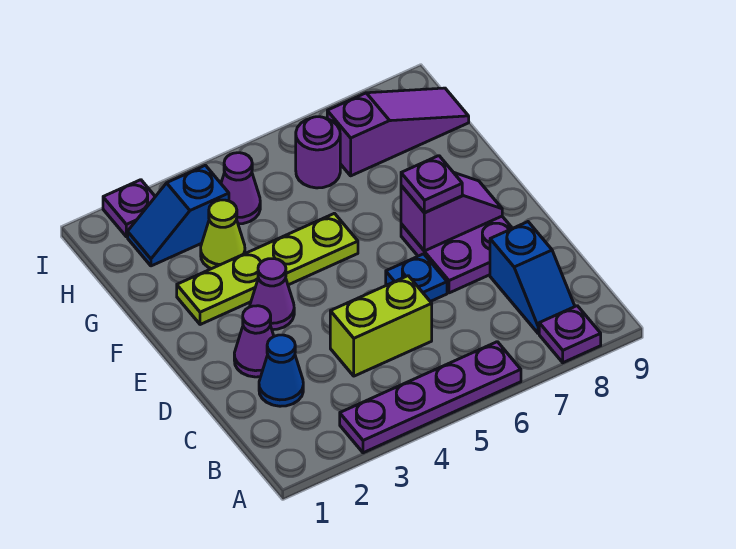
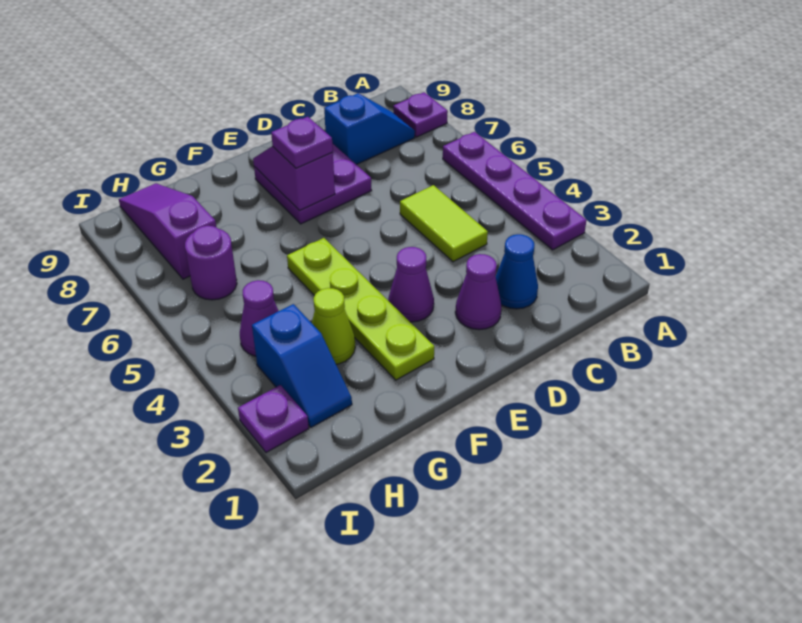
lime 1x2 brick [330,276,432,376] -> lime 1x2 tile [400,185,488,262]
blue 1x1 plate [386,254,447,302] -> none

